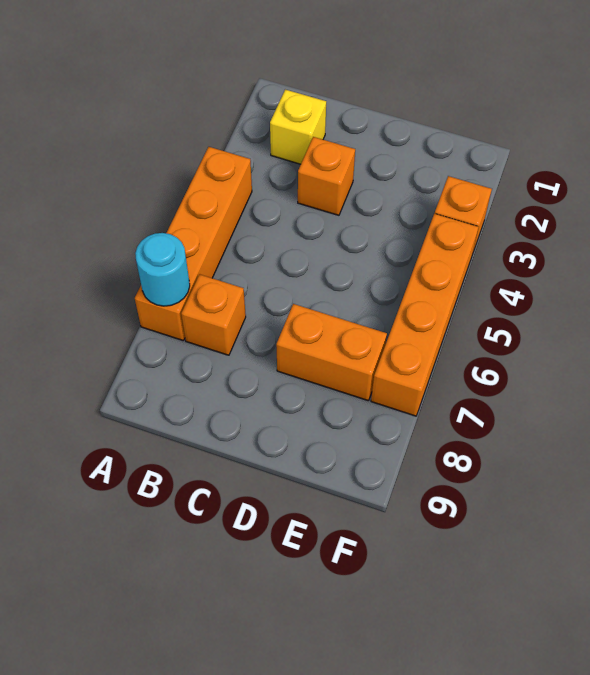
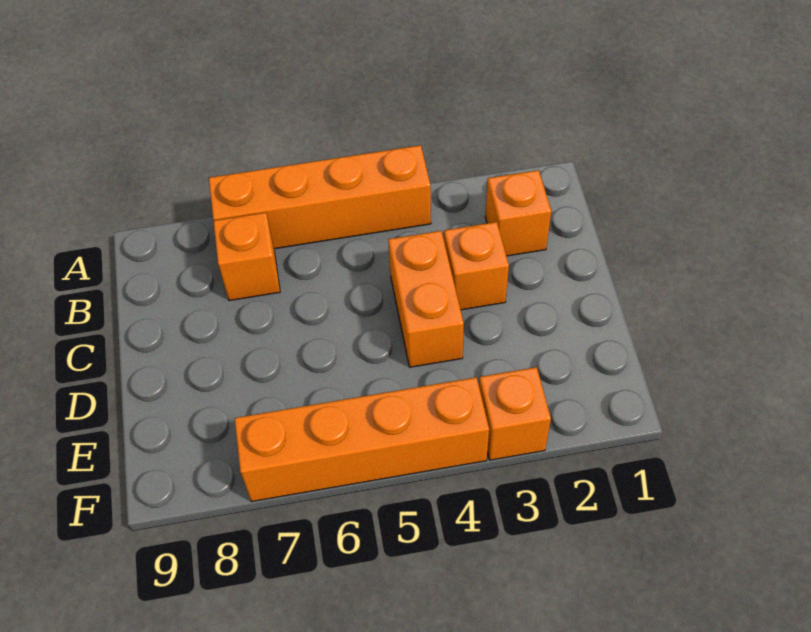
cyan 1x1 round brick [135,233,190,306] -> none
yellow 1x1 brick [270,90,326,164] -> orange 1x1 brick [485,170,551,256]
orange 1x2 brick [276,304,387,401] -> orange 1x2 brick moved to [388,231,464,367]

